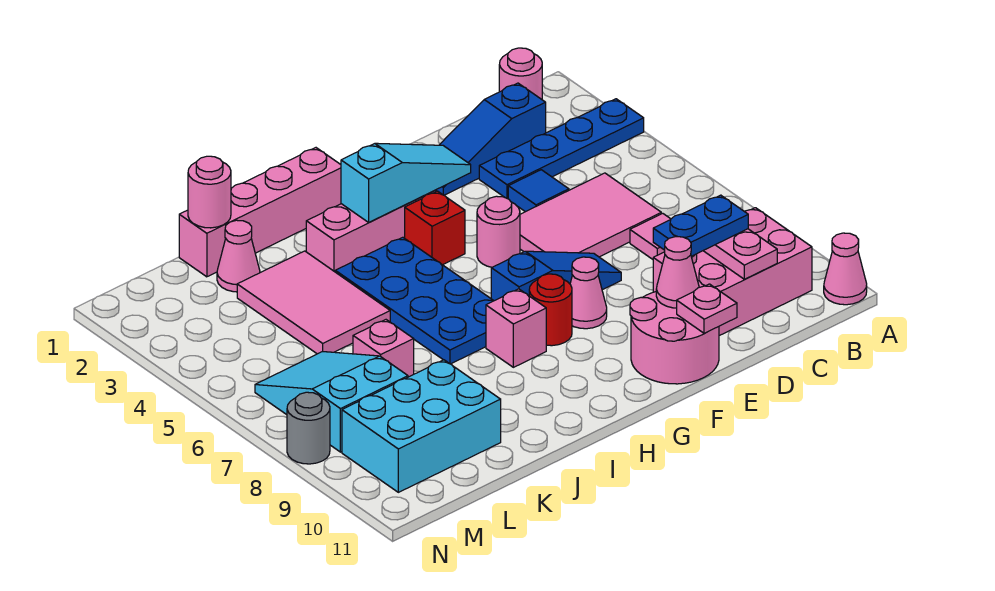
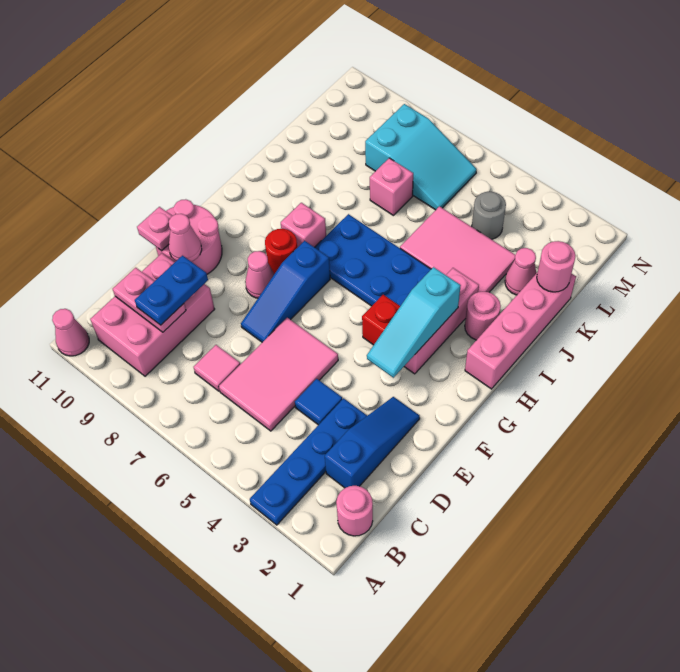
pink 1x1 round brick [477,196,520,267] -> pink 1x1 round brick moved to [465,292,501,340]
cyan 2x3 brick [342,360,501,492] -> none
grey 1x1 round brick [287,392,330,464] -> grey 1x1 round brick moved to [472,192,506,239]

